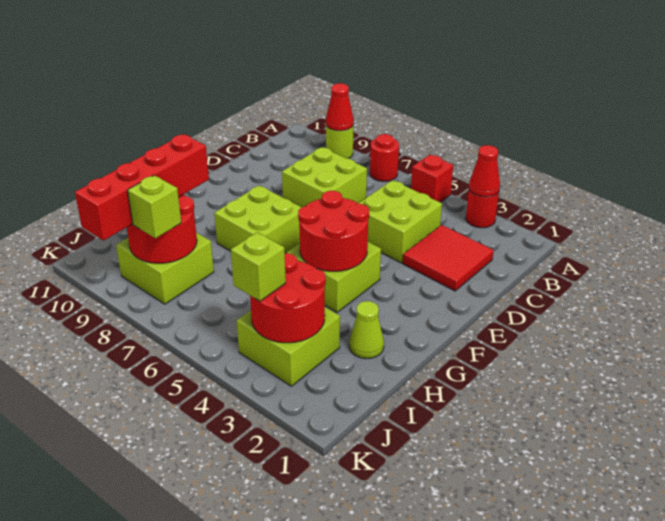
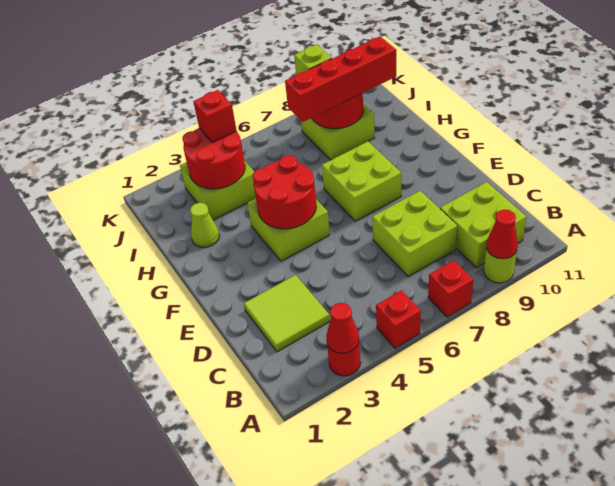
red 1x1 round brick [370,134,399,181] -> red 1x1 brick [428,260,473,317]
red 2x2 tile [403,225,494,291] -> lime 2x2 tile [244,275,330,352]
lime 2x2 brick [359,180,442,263] -> lime 2x2 brick moved to [440,182,526,268]
red 1x4 brick [75,134,209,241] -> red 1x4 brick turned to [285,37,396,122]
lime 1x1 brick [231,232,286,301] -> red 1x1 brick [193,90,236,143]

